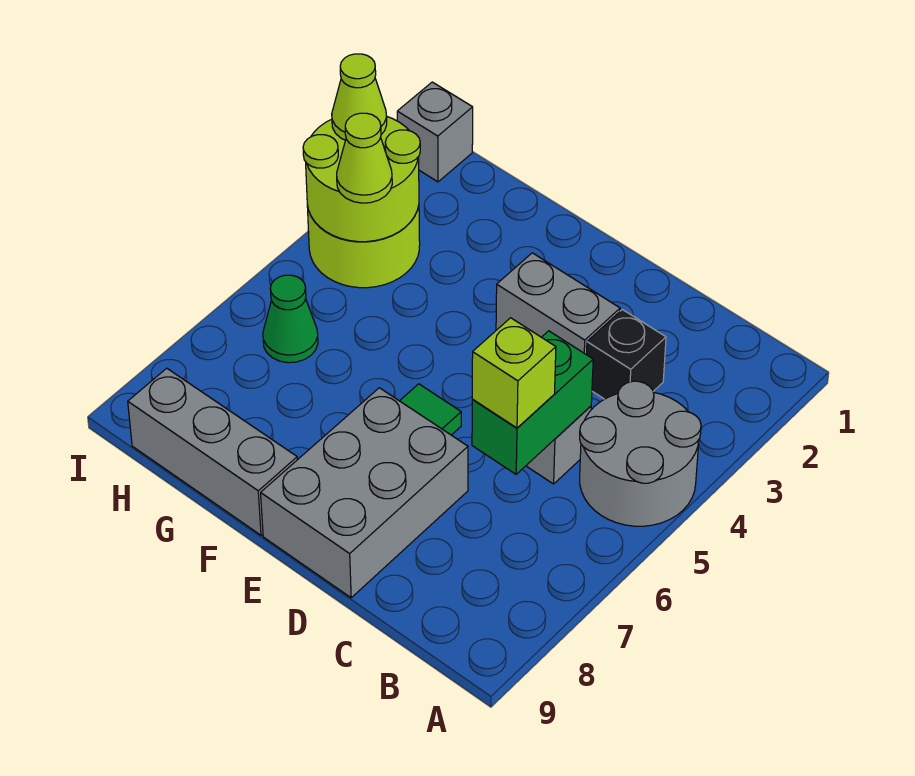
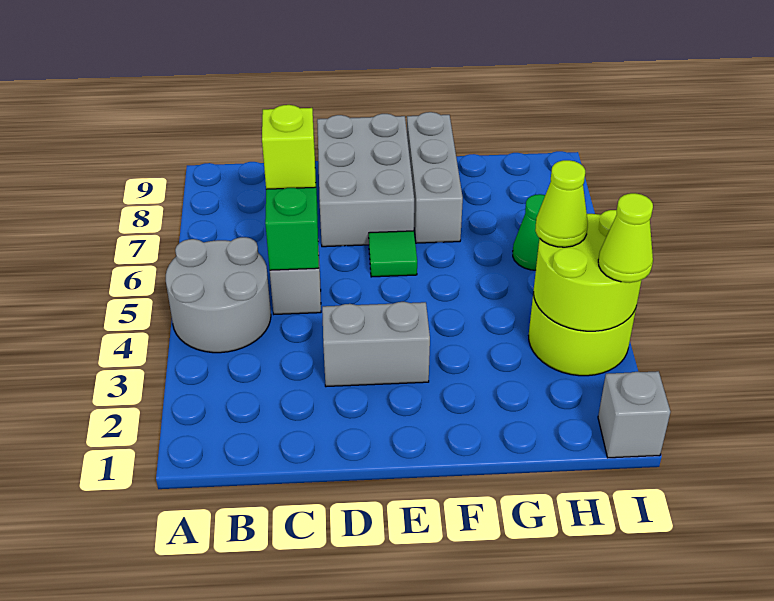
black 1x1 brick [586,310,666,399] -> none
grey 1x3 brick [128,368,297,535] -> grey 1x3 brick turned to [407,112,463,243]

